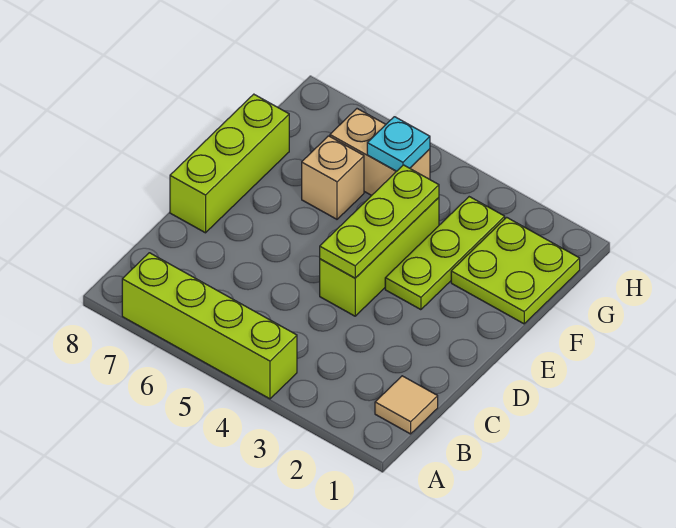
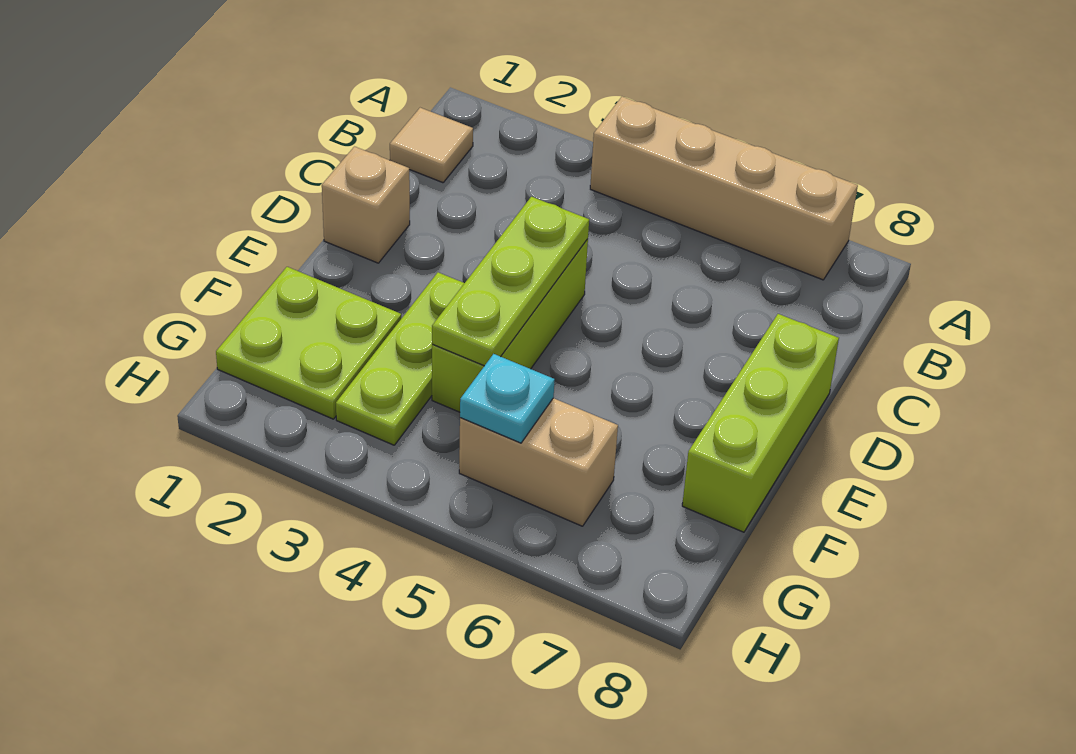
lime 1x4 brick [122,253,297,399] -> tan 1x4 brick [590,97,858,280]
tan 1x1 brick [302,136,364,219] -> tan 1x1 brick moved to [322,147,410,263]

